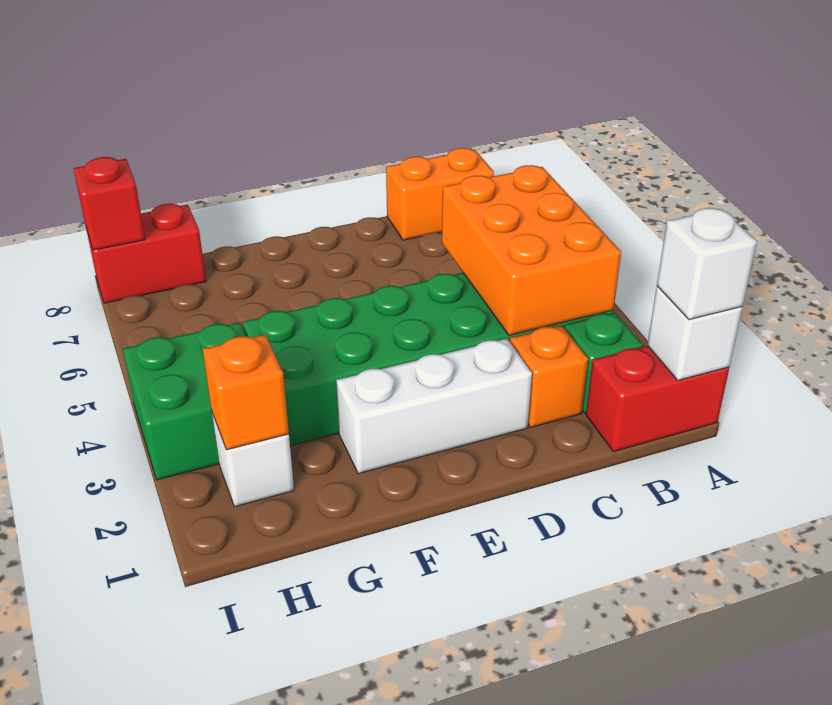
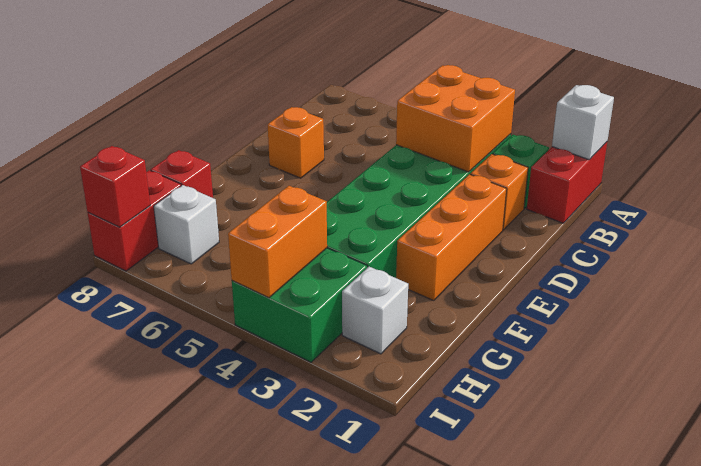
white 1x1 brick [657,208,757,320] -> white 1x1 brick moved to [154,185,219,264]
orange 2x3 brick [442,165,621,335] -> orange 2x2 brick [396,65,515,172]
orange 1x2 brick [386,148,494,240] -> orange 1x2 brick moved to [228,186,327,298]
white 1x3 brick [336,339,532,474] -> orange 1x3 brick [396,174,507,300]
none -> red 1x1 brick [151,150,213,198]
orange 1x1 brick [203,335,289,450] -> orange 1x1 brick moved to [268,107,324,178]

